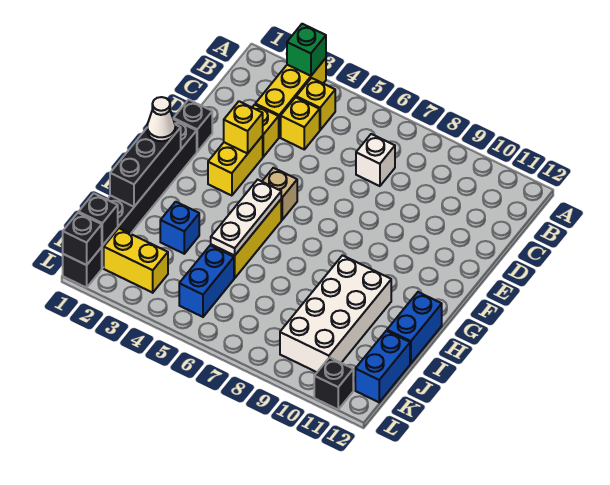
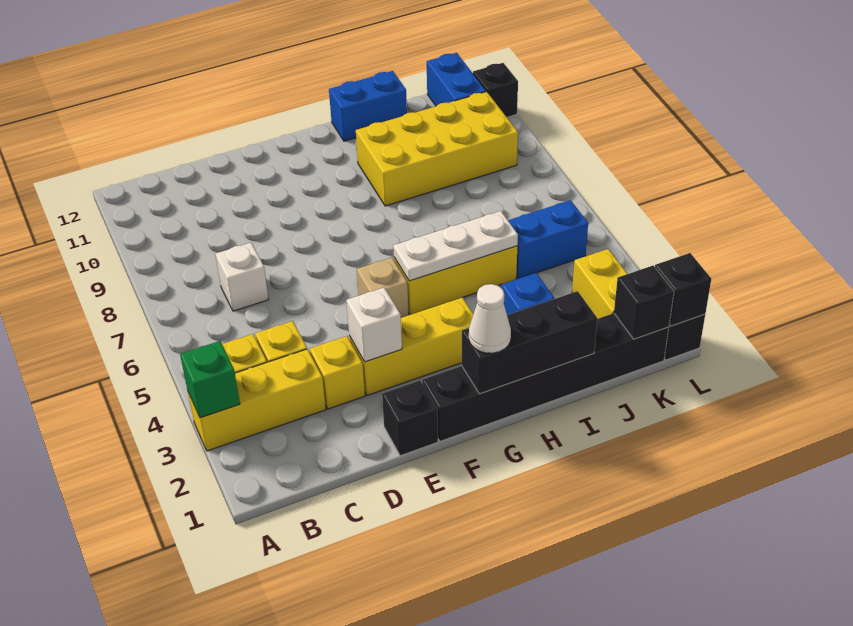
yellow 1x2 brick [208,136,263,196] -> yellow 1x3 brick [349,297,473,396]
yellow 1x1 brick [224,101,263,154] -> white 1x1 brick [346,288,402,362]
white 2x4 brick [280,255,391,372] -> yellow 2x4 brick [356,92,518,206]
blue 1x2 brick [355,331,410,402] -> blue 1x2 brick turned to [427,53,486,106]

